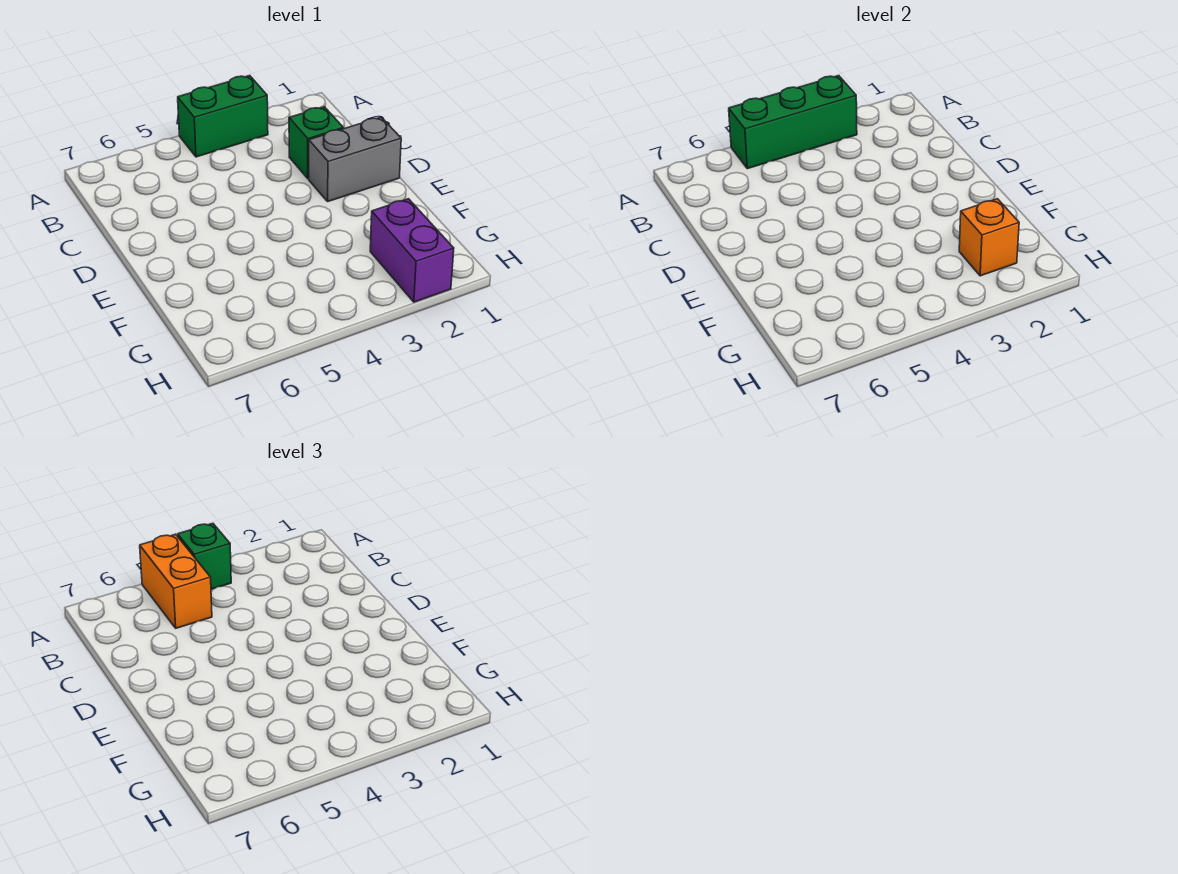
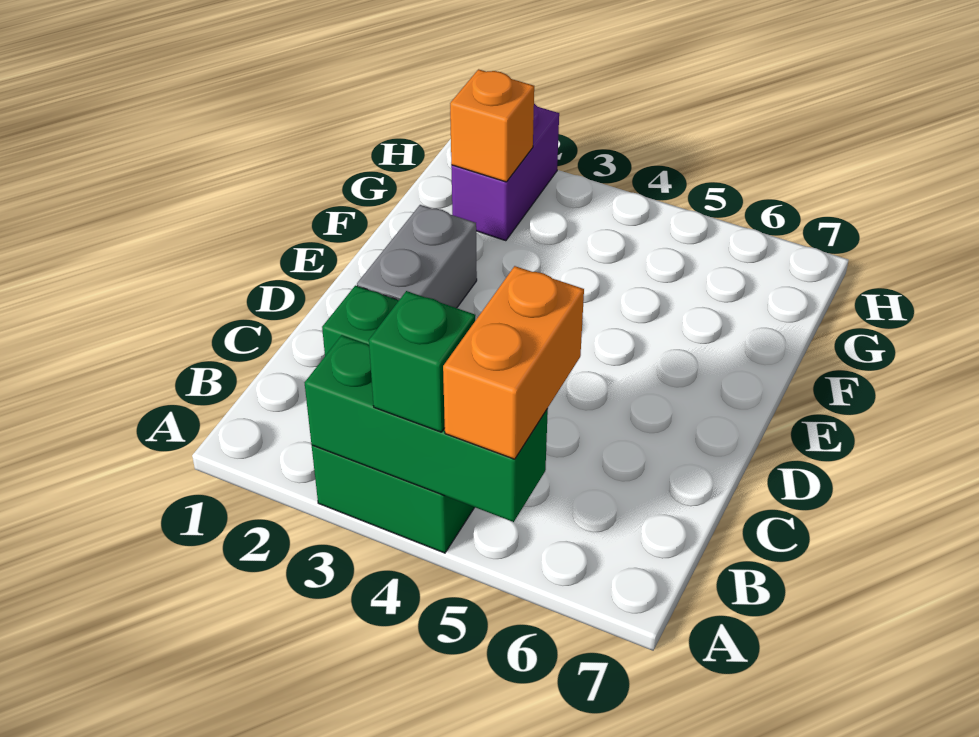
grey 1x2 brick [309,117,401,202] -> grey 1x2 brick turned to [357,205,477,308]

